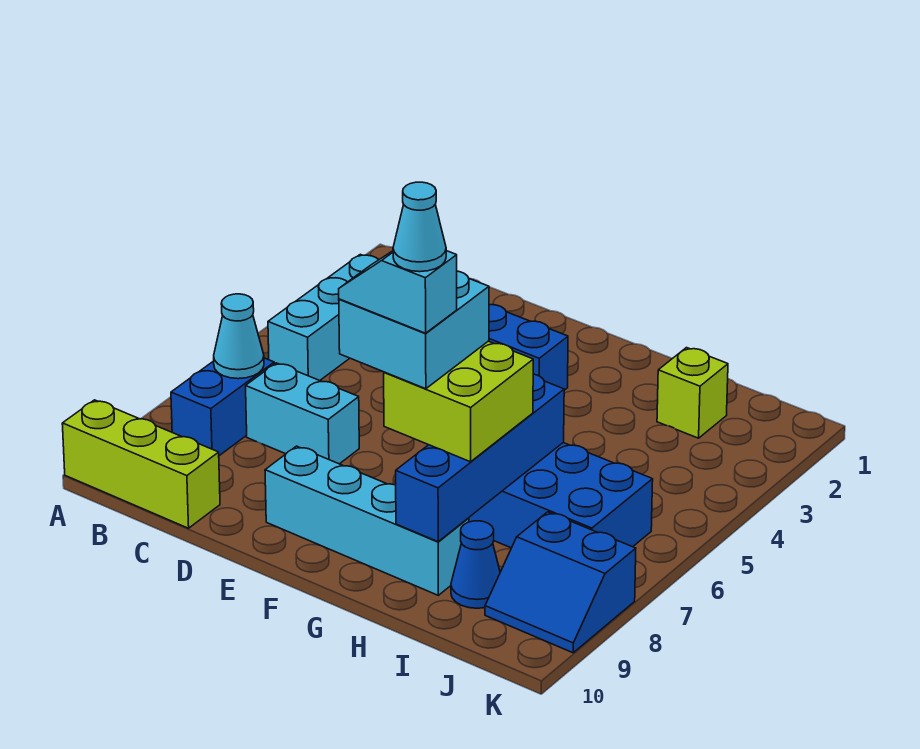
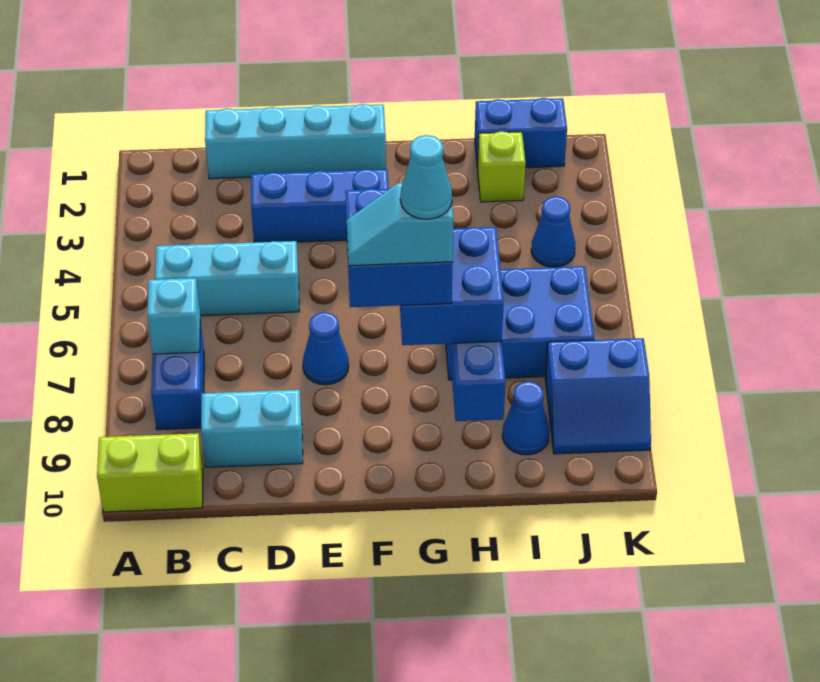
lime 1x3 brick [62,400,220,528] -> lime 1x2 brick [97,433,203,512]
cyan 1x3 brick [268,254,378,381] -> cyan 1x3 brick turned to [155,241,299,316]
cyan 1x1 cone [214,294,264,379] -> cyan 1x1 brick [147,278,200,354]
cyan 1x2 brick [246,363,359,464] -> cyan 1x2 brick moved to [201,390,303,467]
none -> blue 1x1 cone [303,312,349,385]
cyan 1x4 brick [265,446,469,595] -> cyan 1x4 brick moved to [205,104,386,179]
cyan 2x2 brick [339,271,489,389] -> blue 2x2 brick [345,189,453,307]
lime 2x2 brick [384,341,533,462] -> blue 2x2 brick [400,227,504,345]
none -> blue 1x2 brick [475,98,567,169]
none -> blue 1x1 cone [531,196,576,267]

